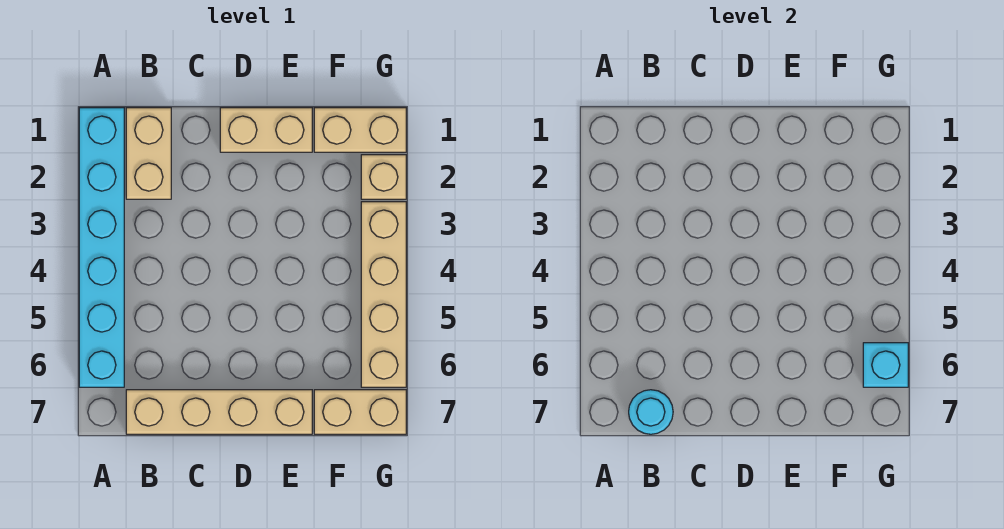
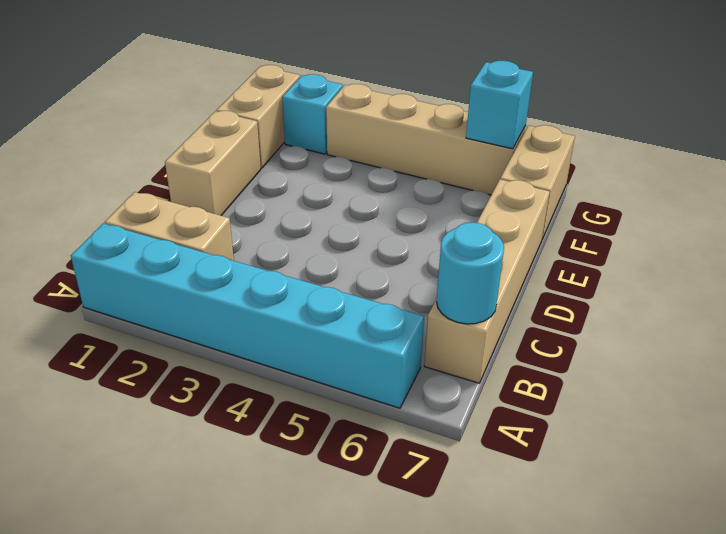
tan 1x1 brick [361,155,406,199] -> cyan 1x1 brick [282,74,343,154]

